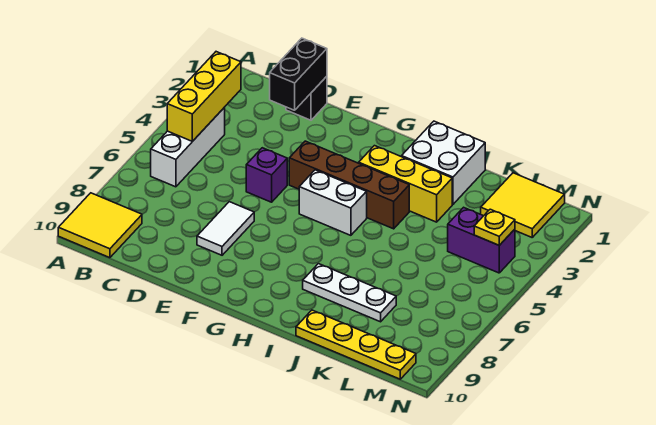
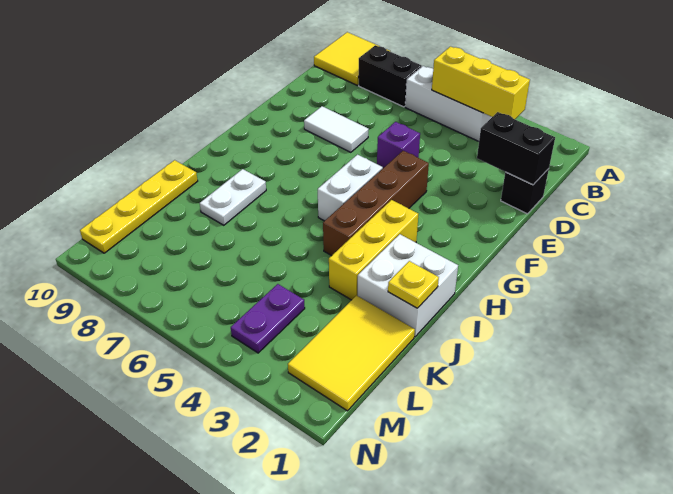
none -> black 1x2 brick [359,45,422,107]
white 1x3 plate [303,264,396,322] -> white 1x2 plate [200,169,266,225]
yellow 2x2 tile [481,173,565,237] -> yellow 2x3 tile [288,295,415,411]
purple 1x2 brick [448,207,515,273] -> purple 1x2 plate [231,284,305,353]
yellow 1x1 plate [474,209,515,245] -> yellow 1x1 plate moved to [388,261,439,308]

